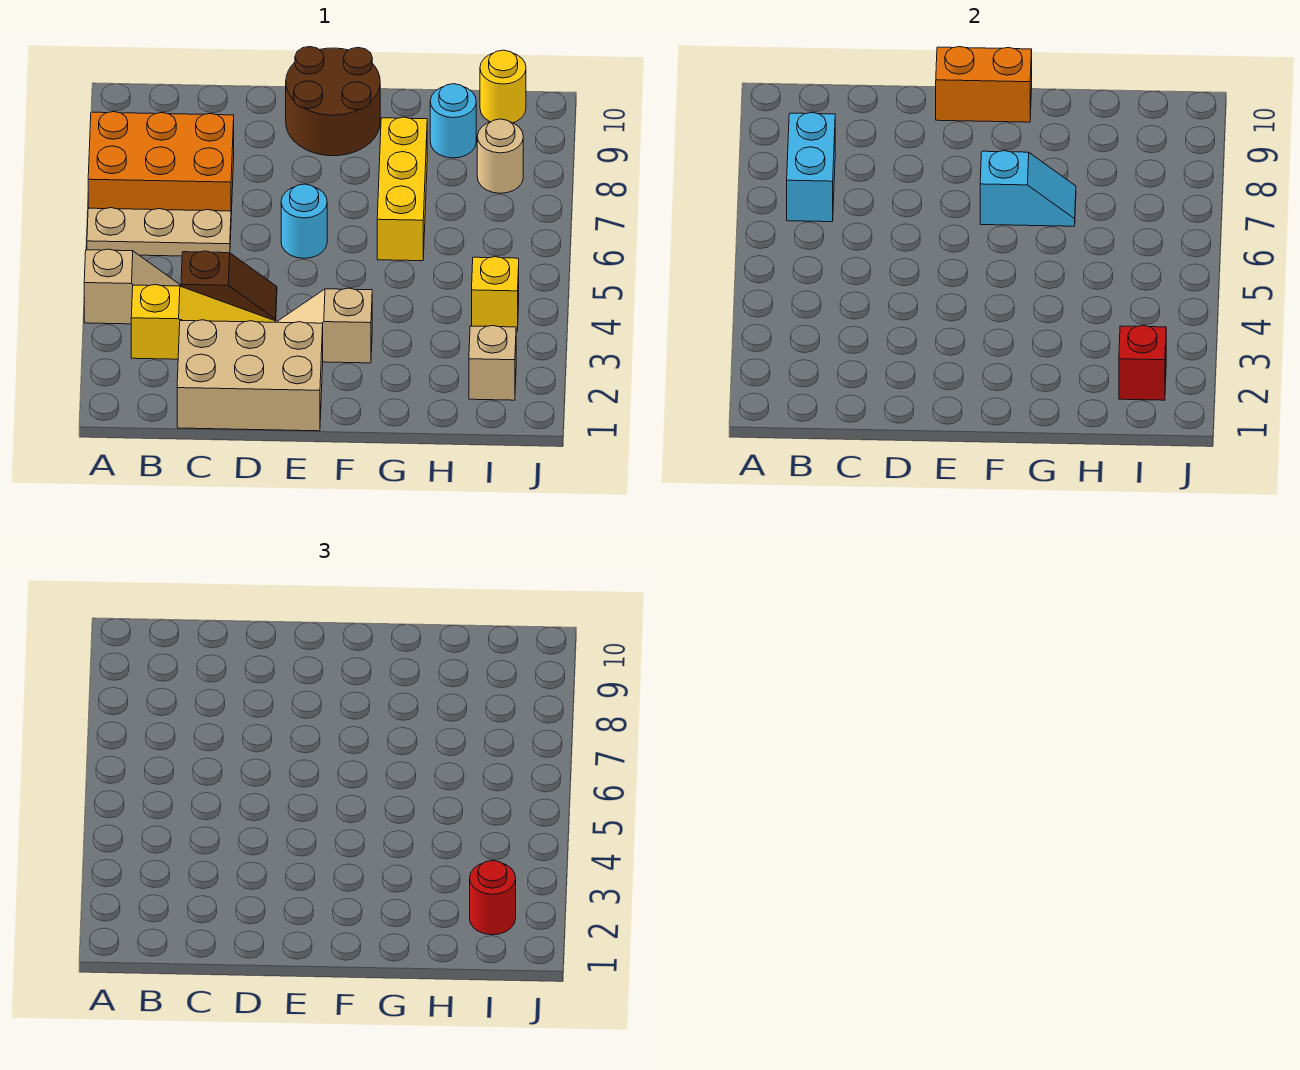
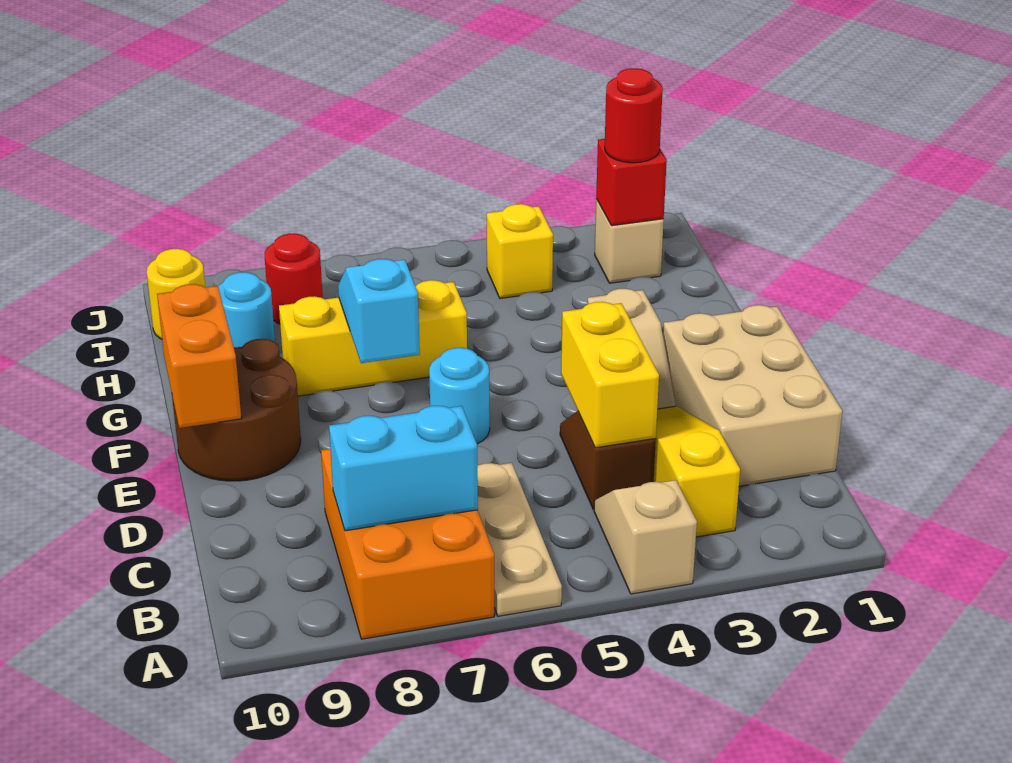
none -> yellow 1x2 brick [561,302,659,448]
tan 1x1 round brick [477,119,523,193] -> red 1x1 round brick [265,233,323,324]

